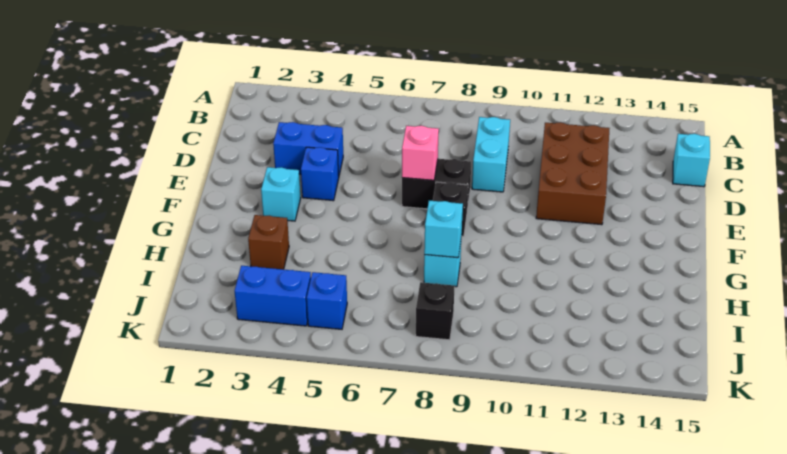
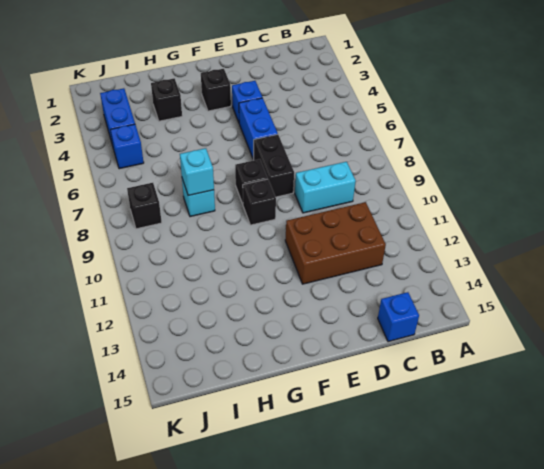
cyan 1x1 brick [673,134,710,187] -> blue 1x1 brick [378,292,419,342]
blue 1x2 brick [273,122,343,175] -> blue 1x2 brick moved to [239,98,278,160]
pink 1x1 brick [402,126,439,180] -> none
cyan 1x1 brick [261,167,301,221] -> black 1x1 brick [201,69,231,111]
none -> black 1x1 brick [243,179,276,225]
brown 1x1 brick [248,215,289,269] -> black 1x1 brick [151,78,182,121]

